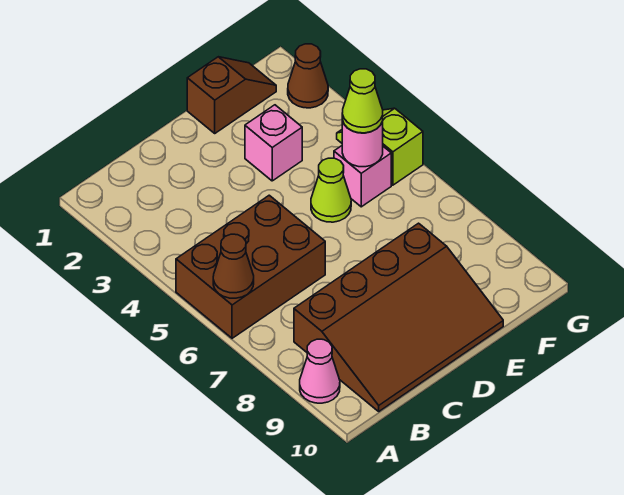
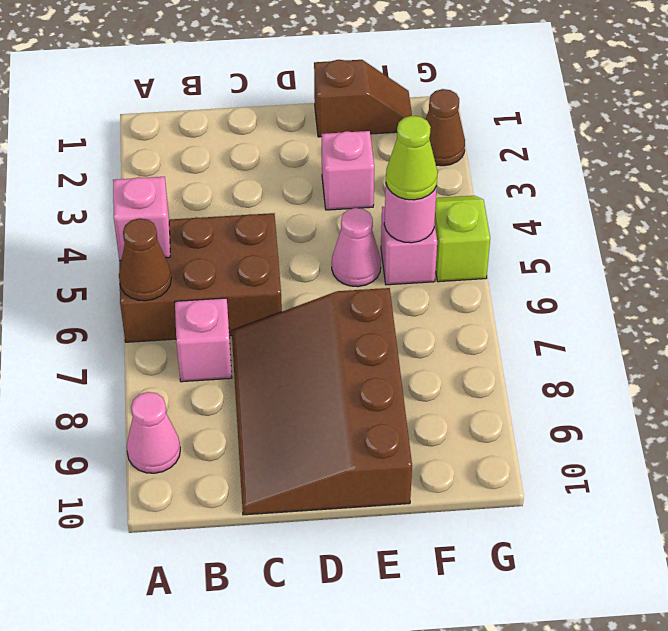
none -> pink 1x1 brick [113,177,170,261]
none -> pink 1x1 brick [175,298,232,382]
brown 3x4 slope [294,223,503,411] -> brown 3x4 slope turned to [232,288,412,515]
lime 1x1 cone [311,158,351,222] -> pink 1x1 cone [332,208,381,287]

